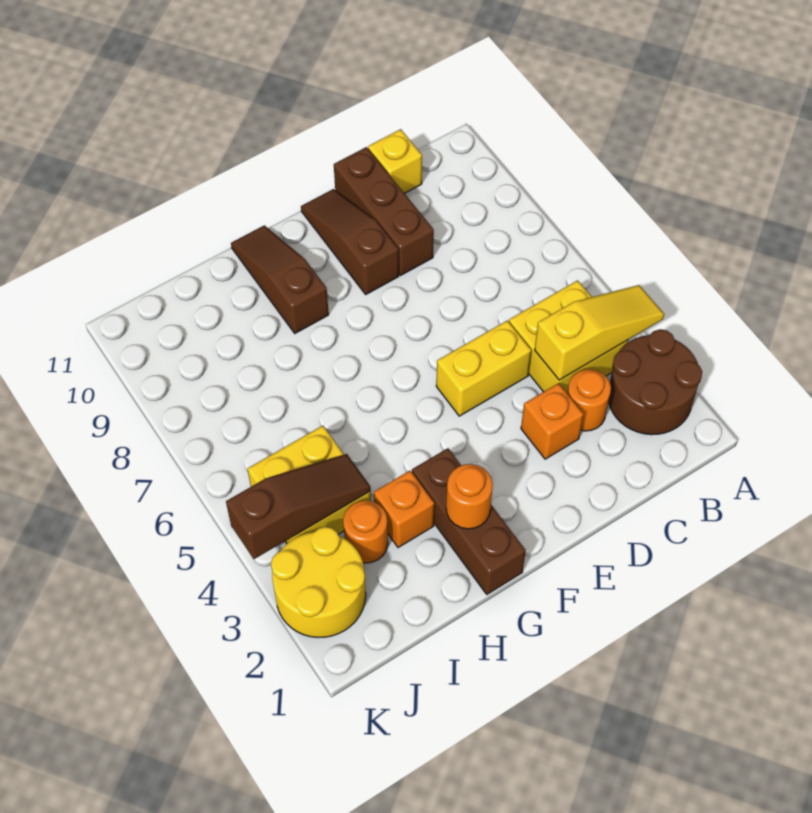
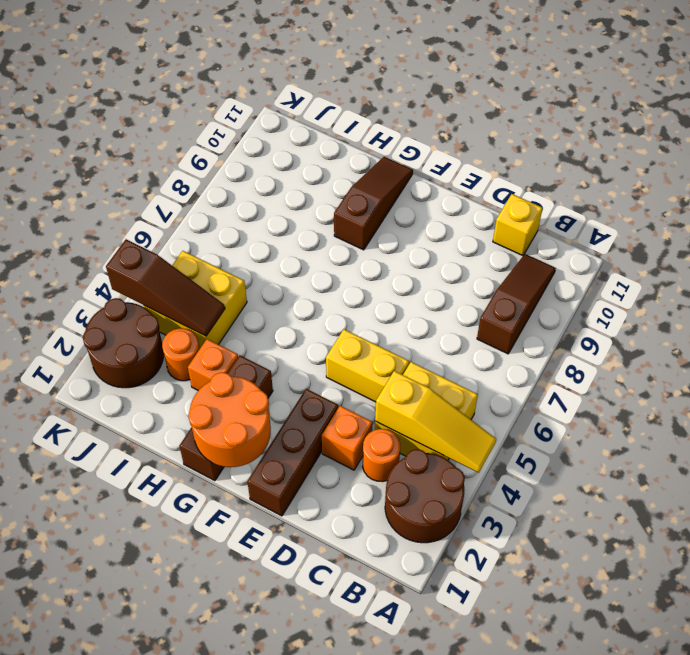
brown 1x3 brick [334,147,434,276] -> brown 1x3 brick moved to [247,389,338,516]
brown 1x3 slope [301,189,399,294] -> brown 1x3 slope moved to [477,254,556,354]
orange 1x1 round brick [446,464,493,529] -> orange 2x2 round brick [188,372,271,467]
yellow 2x2 round brick [271,527,366,637] -> brown 2x2 round brick [83,298,164,388]

